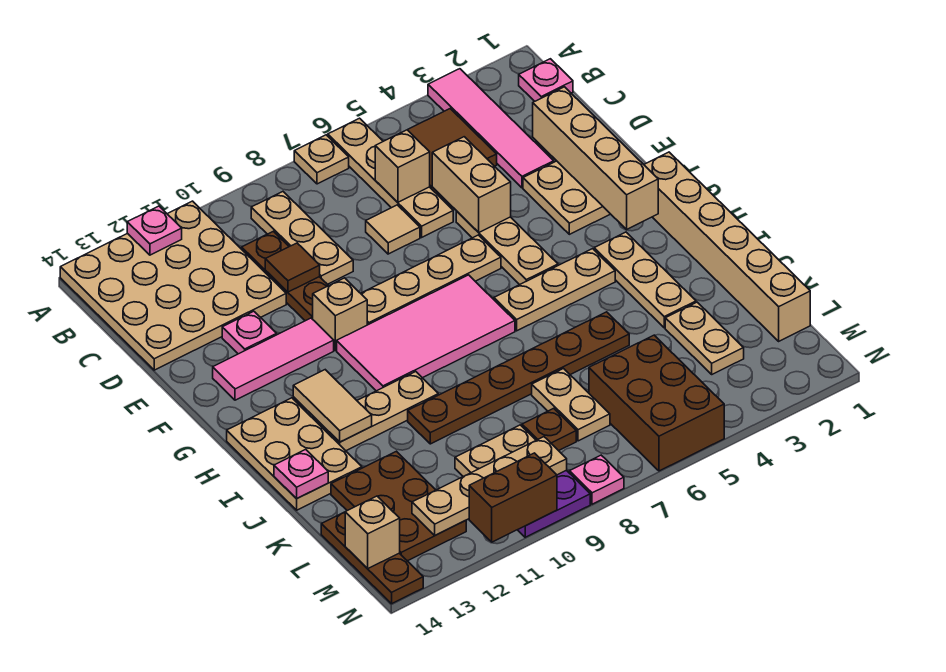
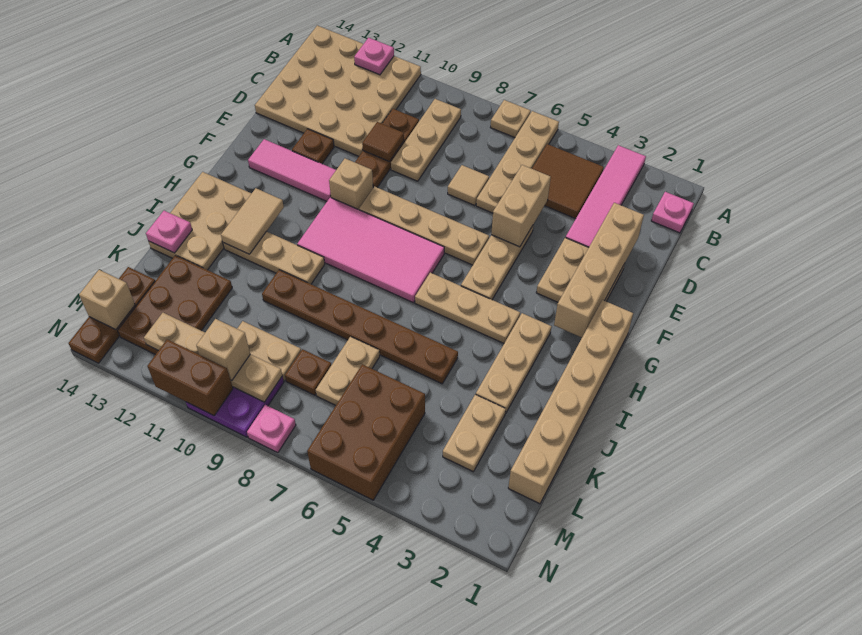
tan 1x1 brick [375,130,430,202] -> tan 1x1 brick moved to [196,319,250,381]
pink 1x1 plate [222,311,277,354] -> brown 1x1 plate [292,129,334,164]

